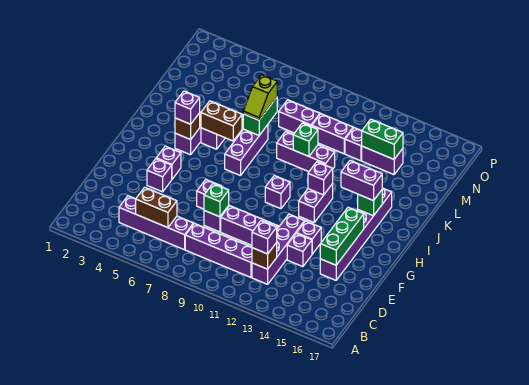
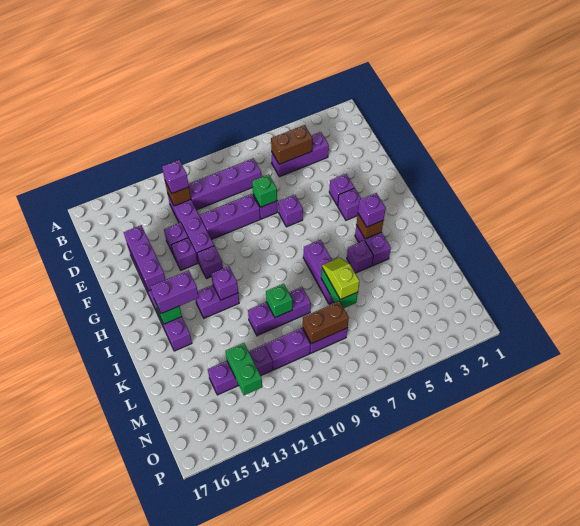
purple 1x4 brick [119,196,194,250] -> purple 1x3 brick [271,132,329,177]
green 1x3 brick [320,207,364,265] -> purple 1x3 brick [124,225,165,291]
purple 1x1 brick [265,176,290,209] -> purple 1x1 brick moved to [197,246,223,279]
purple 1x2 brick [299,184,333,222] -> purple 1x2 brick turned to [196,285,239,318]
brown 1x2 brick [201,101,242,141] -> brown 1x2 brick moved to [303,301,349,344]
green 1x2 brick [362,119,403,159] -> green 1x2 brick turned to [226,343,262,395]

